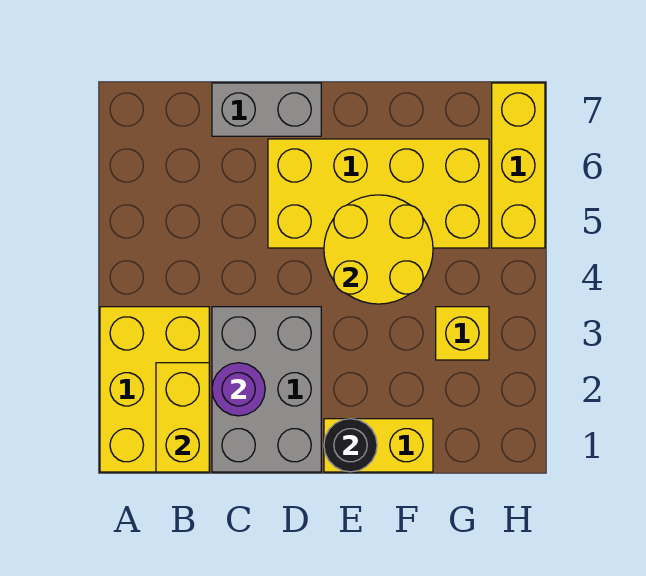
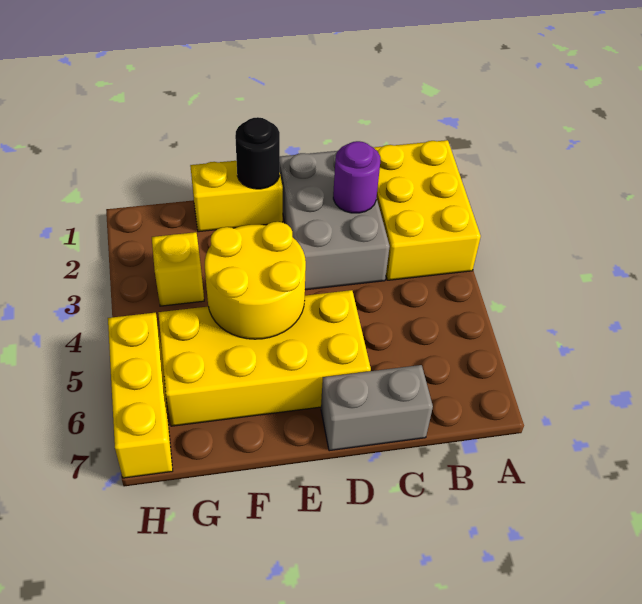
yellow 1x2 brick [156,363,209,472] -> none

